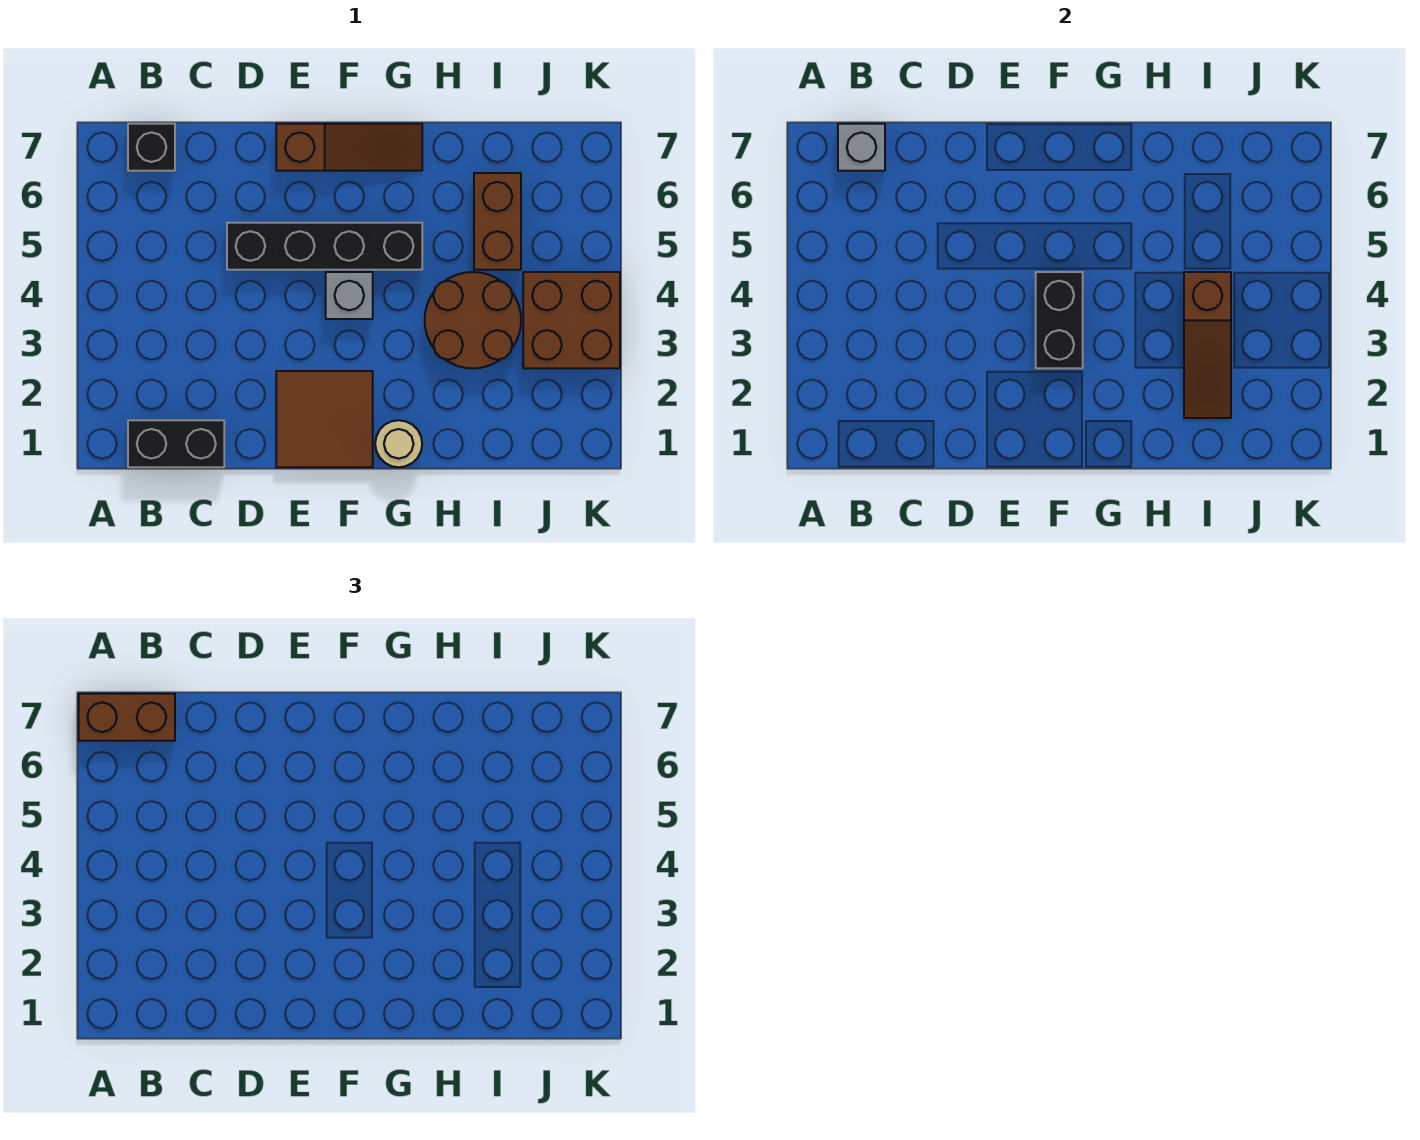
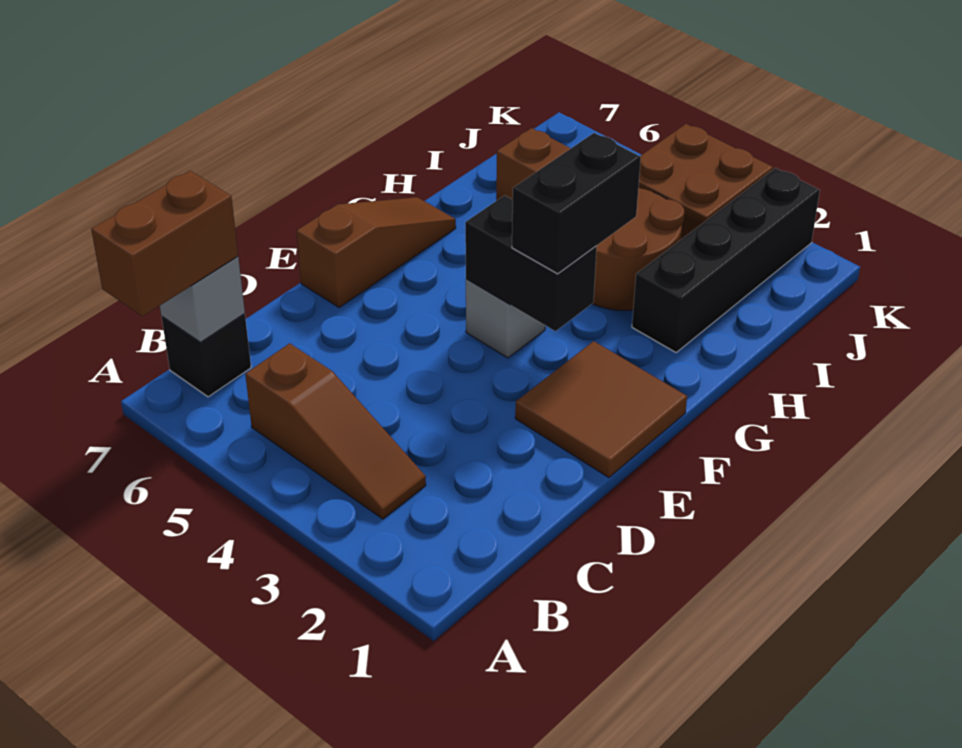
black 1x2 brick [128,420,224,467] -> black 1x2 brick moved to [512,133,641,274]
black 1x4 brick [227,223,422,270] -> black 1x4 brick moved to [632,168,820,352]
tan 1x1 round brick [375,420,422,467] -> none
brown 1x3 slope [1184,272,1231,418] -> brown 1x3 slope moved to [245,343,426,519]

